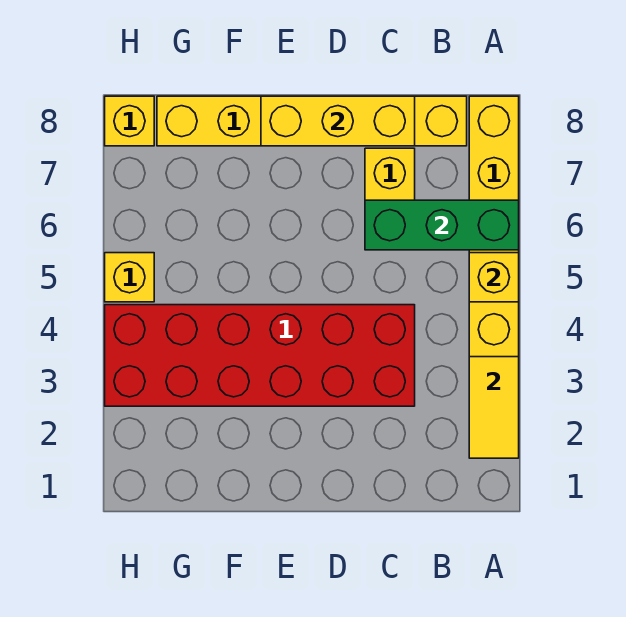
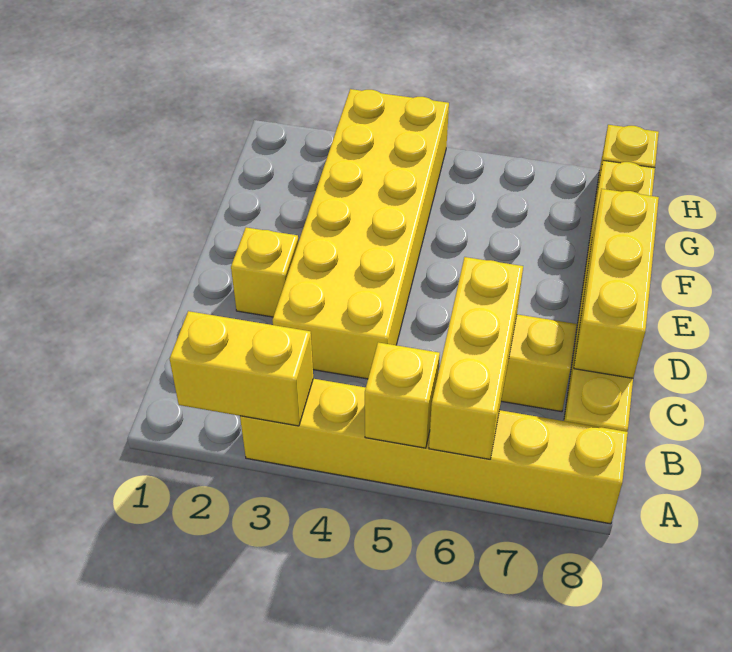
yellow 1x2 tile [469,357,519,458] -> yellow 1x2 brick [170,311,313,426]
green 1x3 brick [365,200,519,250] -> yellow 1x3 brick [429,257,523,459]
red 2x6 brick [105,305,415,406] -> yellow 2x6 brick [273,89,449,379]
yellow 1x1 brick [105,253,154,302] -> yellow 1x1 brick moved to [231,227,298,317]

